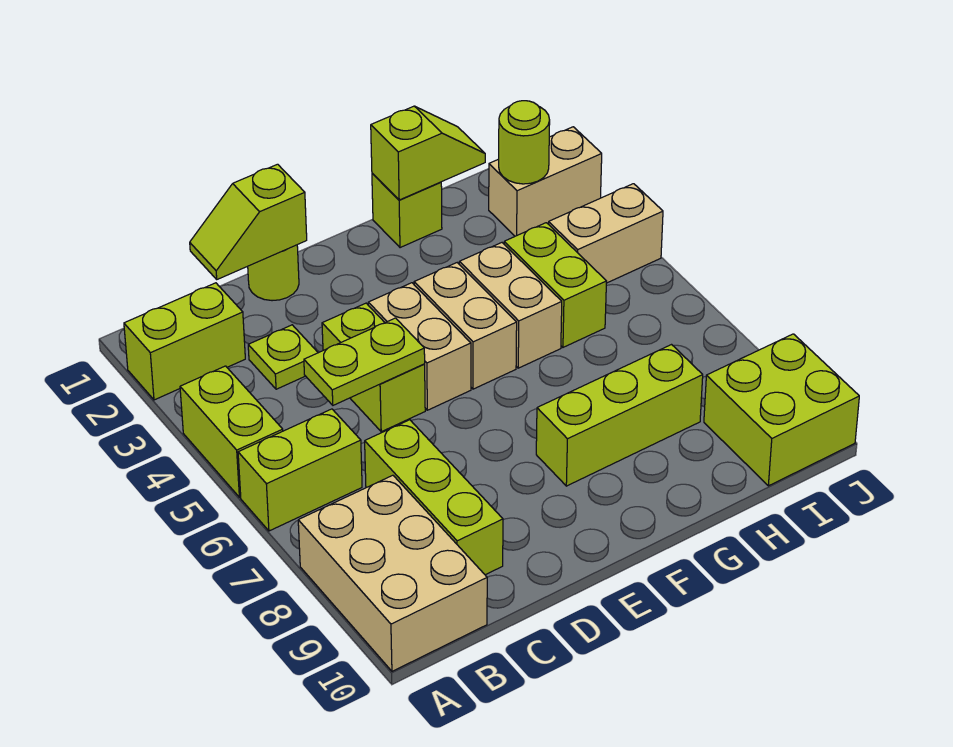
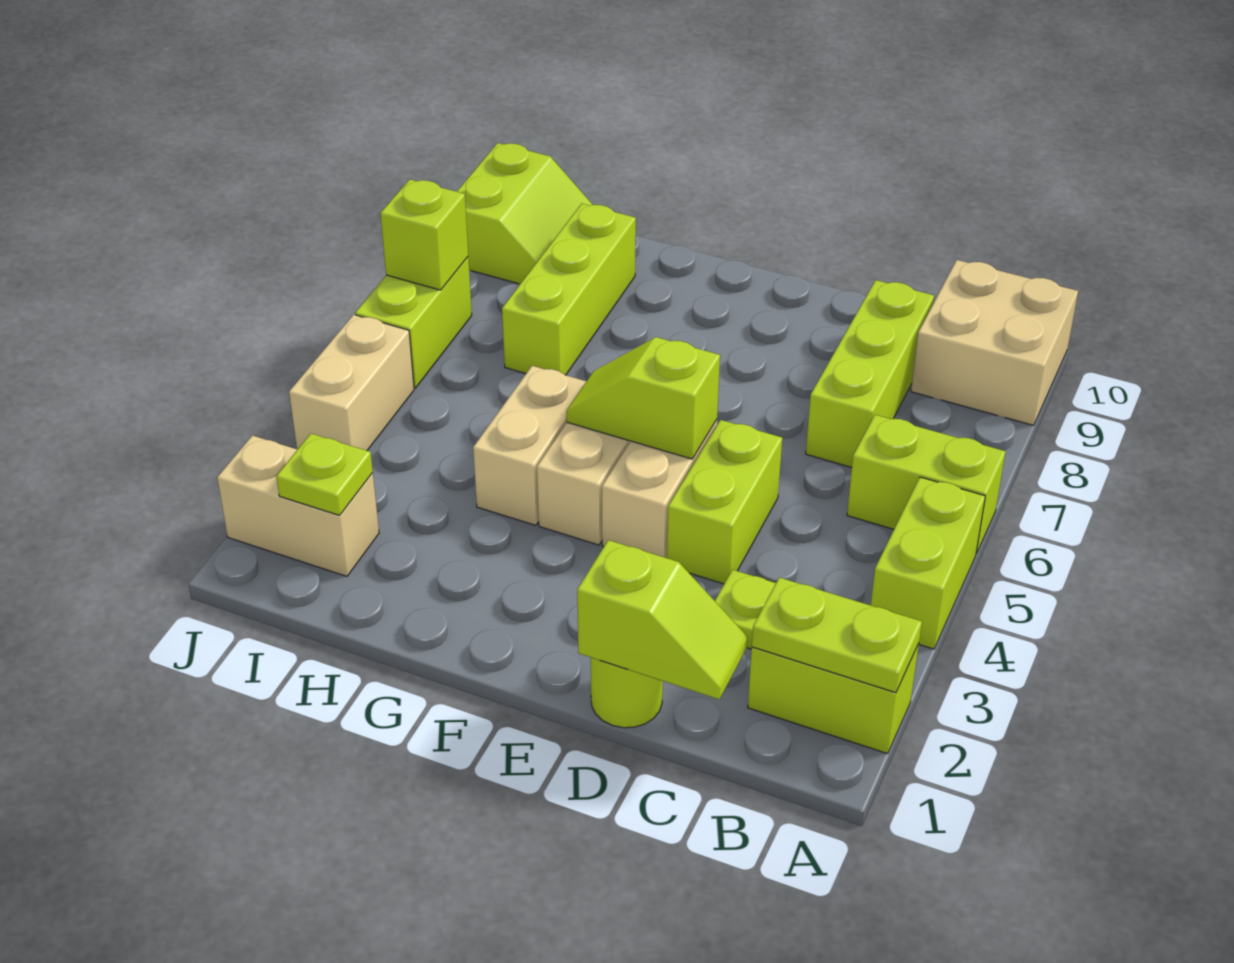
tan 2x3 brick [298,475,487,671] -> tan 2x2 brick [911,260,1078,425]
lime 1x2 plate [304,318,425,405] -> lime 1x2 plate moved to [752,577,922,693]
lime 1x3 brick [536,345,703,486] -> lime 1x3 brick turned to [502,204,636,375]
lime 1x1 brick [372,173,442,248] -> lime 1x1 brick moved to [380,179,468,290]
lime 1x2 slope [371,106,485,200] -> lime 1x2 slope moved to [566,337,720,459]
lime 1x2 brick [504,223,606,347] -> lime 1x2 brick moved to [355,257,472,388]
lime 1x1 round brick [499,101,550,184] -> lime 1x1 plate [276,434,373,515]
tan 1x2 brick [549,184,663,283] -> tan 1x2 brick turned to [289,315,414,451]
lime 2x2 brick [704,334,859,486] -> lime 2x2 slope [457,143,593,284]

